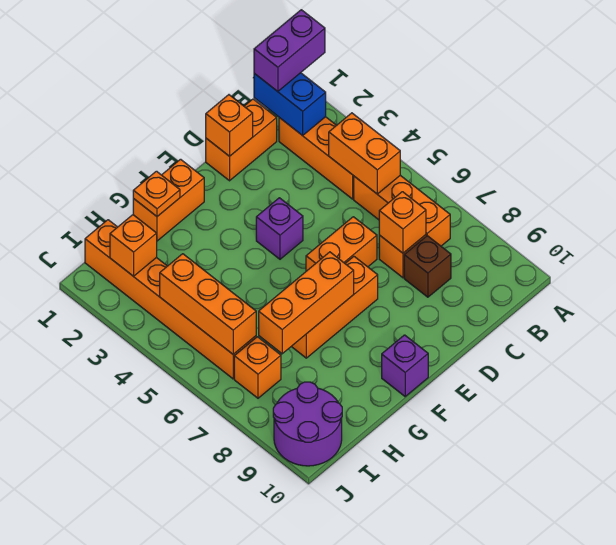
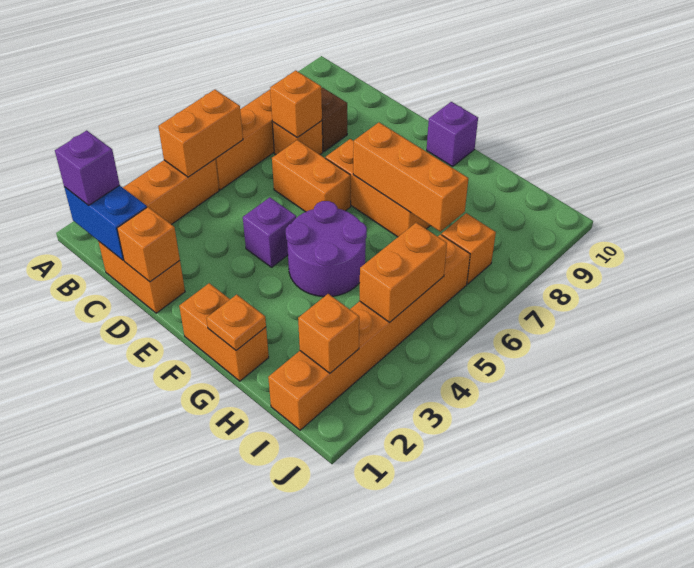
purple 1x2 brick [254,10,325,91] -> purple 1x1 brick [55,130,120,205]
blue 1x2 brick [254,73,326,136] -> blue 1x2 brick turned to [64,185,147,260]
orange 1x3 brick [160,254,256,354] -> orange 1x2 brick [360,223,447,322]
purple 2x2 round brick [273,382,342,466] -> purple 2x2 round brick moved to [286,201,367,297]

